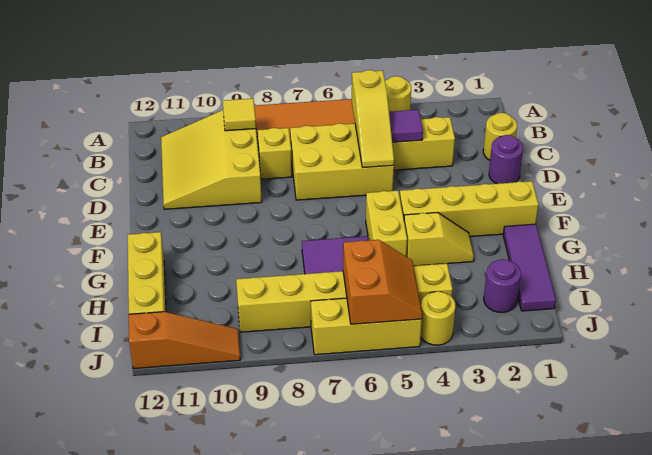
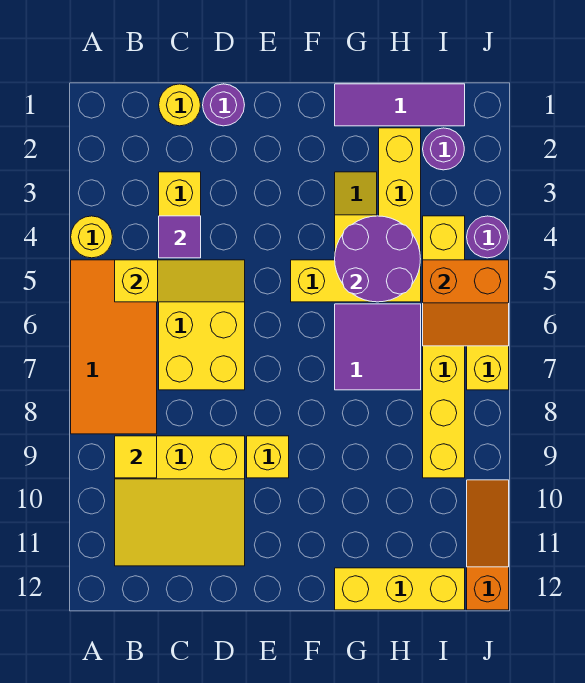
yellow 1x1 brick [258,128,292,179] -> yellow 1x1 brick moved to [247,436,289,478]
yellow 1x4 brick [400,181,538,237] -> yellow 1x4 brick moved to [379,128,421,302]
none -> purple 2x2 round brick [335,216,421,302]
orange 2x2 slope [343,240,422,324] -> orange 2x2 slope turned to [423,260,509,346]
yellow 1x1 round brick [421,291,455,345] -> purple 1x1 round brick [467,216,508,258]

